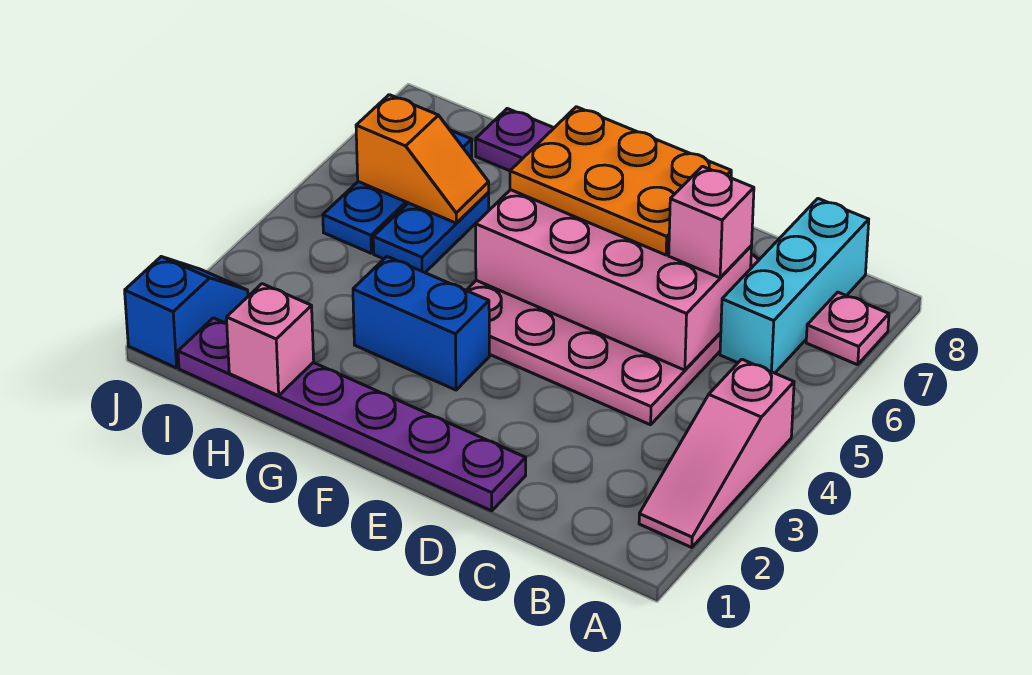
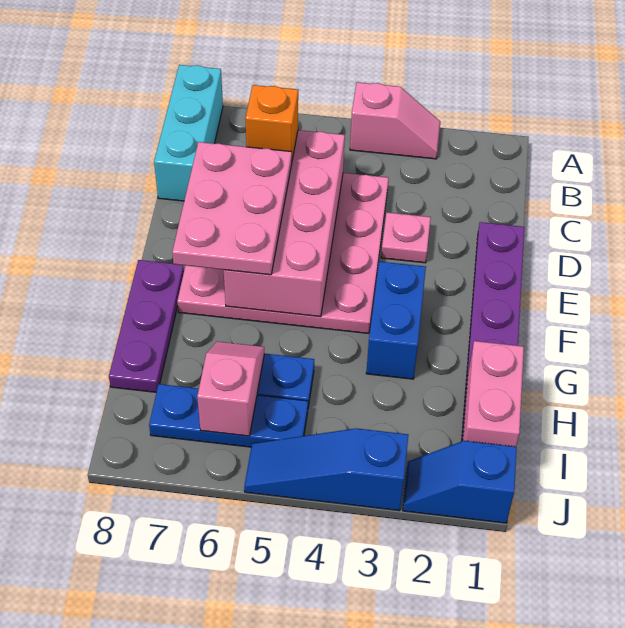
pink 1x3 slope [639,359,794,548] -> pink 1x2 slope [350,82,440,159]
pink 1x1 plate [806,292,889,365] -> pink 1x1 plate moved to [381,212,431,263]
cyan 1x3 brick [720,199,869,373] -> cyan 1x3 brick turned to [154,65,223,201]
pink 1x1 brick [669,166,754,278] -> orange 1x1 brick [245,85,298,160]
orange 2x3 plate [510,107,731,255] -> pink 2x3 plate [172,142,292,275]
pink 1x1 brick [226,284,314,396] -> pink 1x2 brick [463,341,524,447]
orange 1x2 slope [356,95,489,223] -> pink 1x2 slope [197,342,264,436]
none -> blue 1x3 slope [244,428,408,511]

